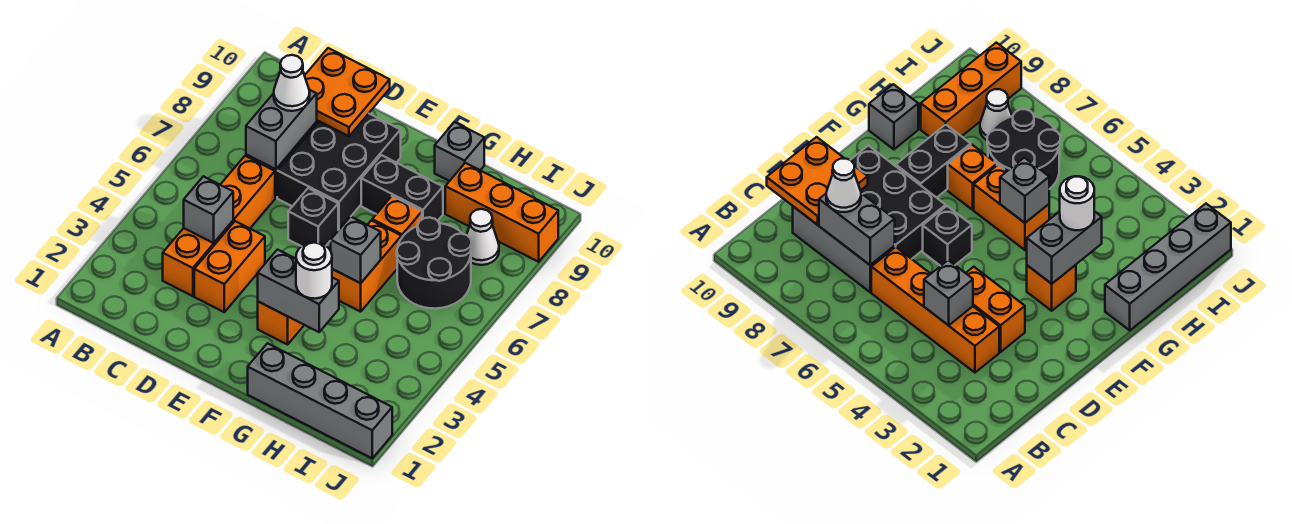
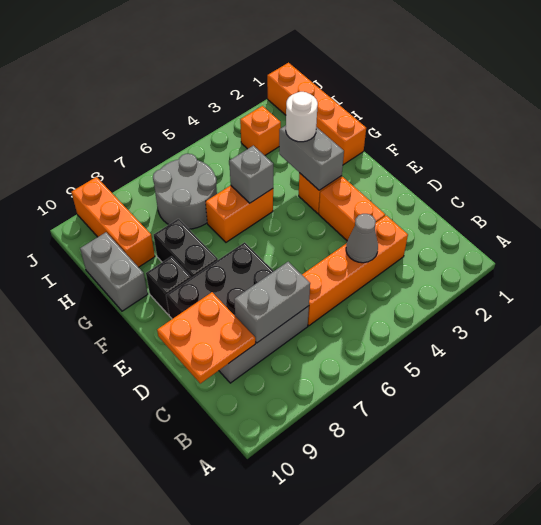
grey 1x1 brick [184,176,233,243] -> grey 1x1 cone [346,214,378,263]
white 1x1 cone [274,55,310,111] -> none
orange 1x2 brick [194,221,265,312] -> orange 1x2 brick turned to [319,177,385,241]
black 1x1 brick [288,188,338,246] -> black 1x1 brick moved to [146,256,191,315]
grey 1x4 brick [248,343,392,458] -> orange 1x4 brick [267,63,366,165]
orange 1x1 brick [372,196,422,238] -> orange 1x1 brick moved to [240,106,281,155]
grey 1x1 brick [435,122,484,181] -> grey 1x2 brick [80,232,148,311]
black 2x2 round brick [397,217,472,309] -> grey 2x2 round brick [153,154,217,229]
white 1x1 cone [467,209,499,265] -> none

